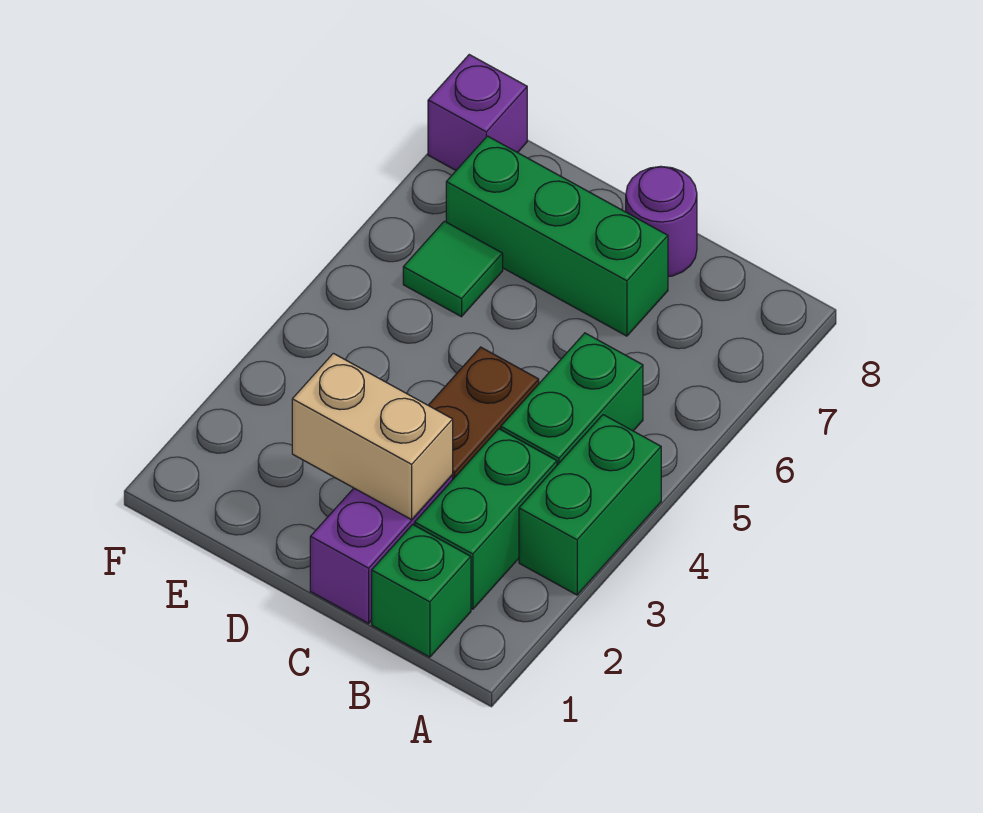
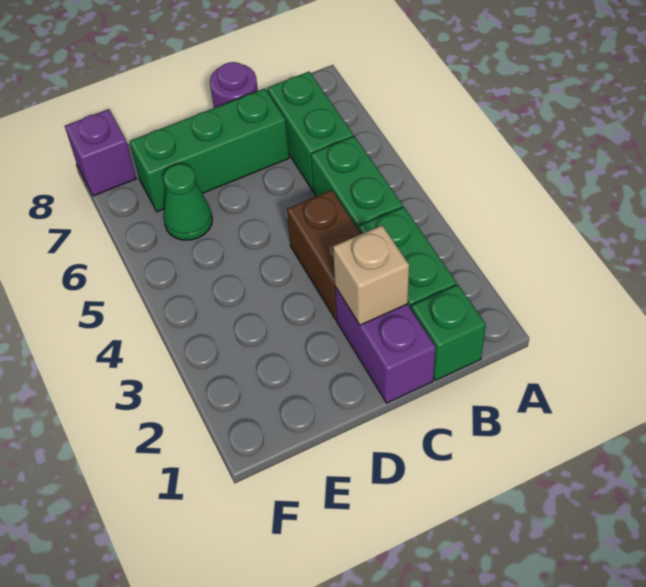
green 1x2 brick [519,415,661,595] -> green 1x2 brick moved to [267,72,353,190]
tan 1x2 brick [292,353,453,520] -> tan 1x1 brick [333,225,409,325]
green 1x1 tile [403,221,503,317] -> green 1x1 cone [163,164,212,240]

